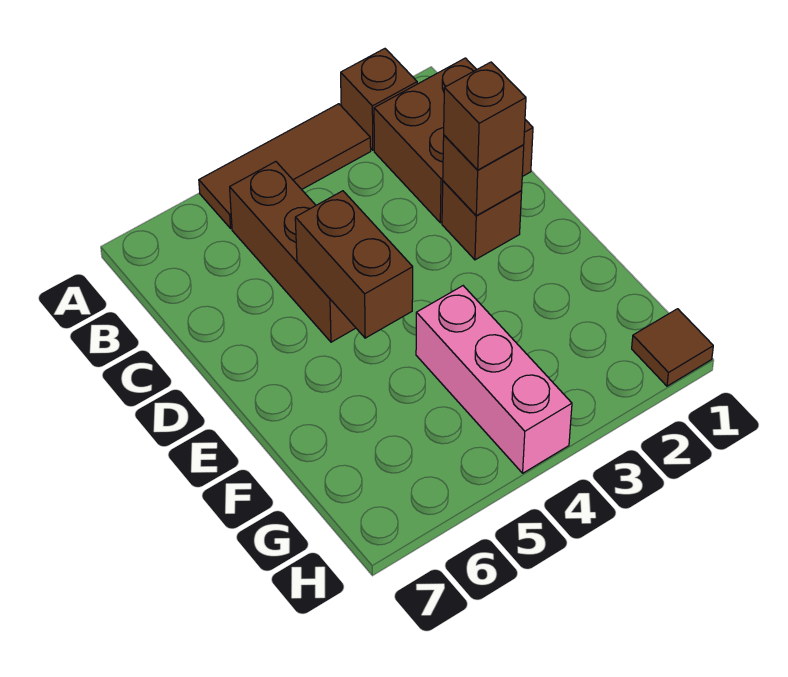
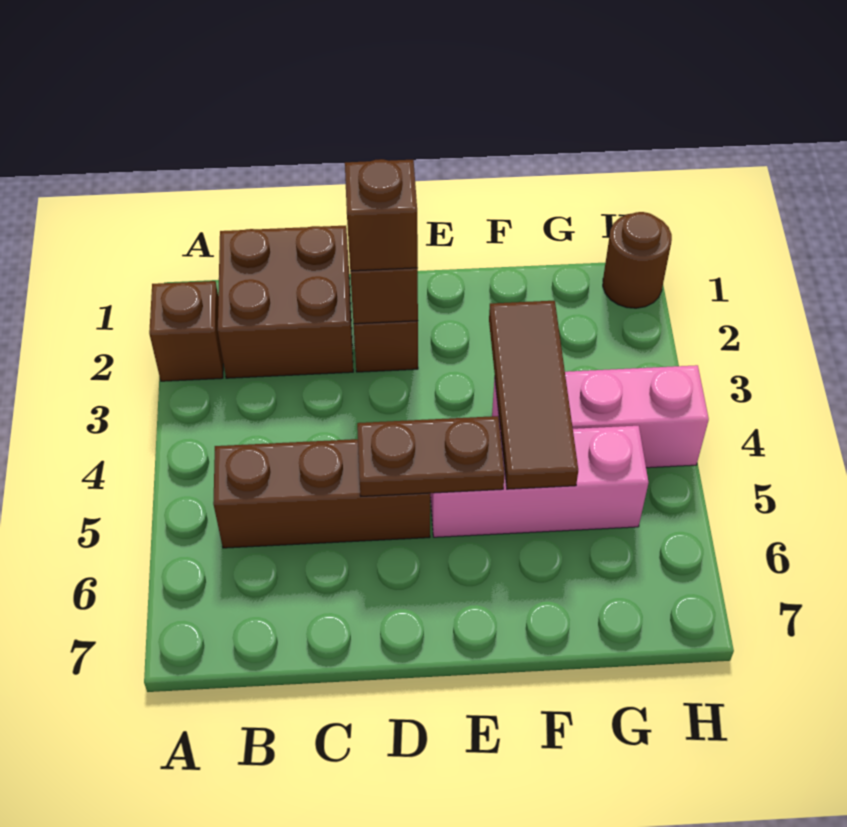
brown 1x3 tile [199,104,371,228] -> brown 1x3 tile moved to [489,301,578,489]
brown 1x2 brick [295,191,413,338] -> brown 1x2 plate [357,416,505,496]
none -> pink 1x3 brick [430,426,649,537]
brown 1x1 tile [632,309,713,386] -> brown 1x1 round brick [603,212,672,308]

